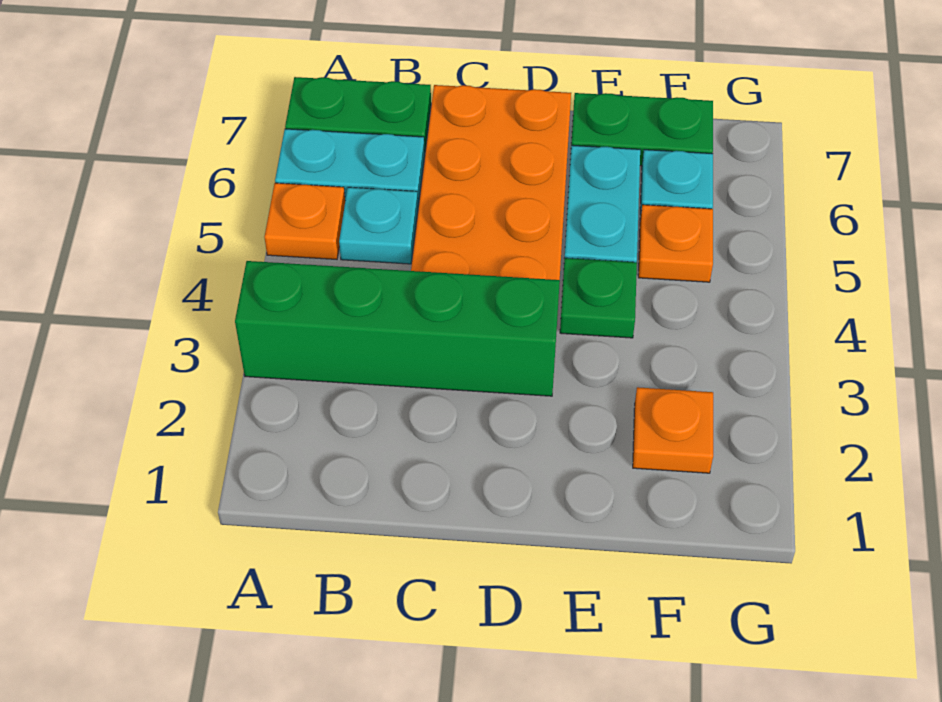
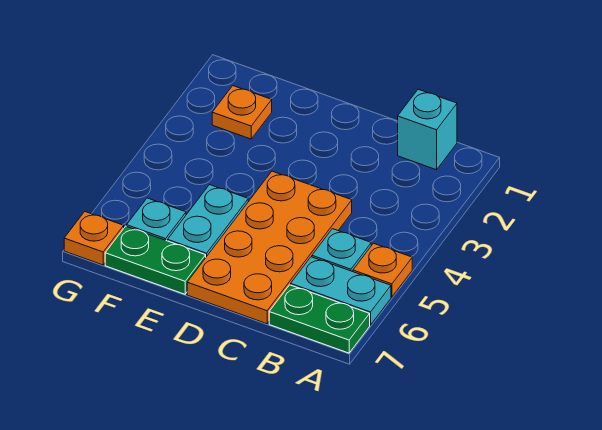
green 1x4 brick [235,261,560,396] -> none
none -> cyan 1x1 brick [398,89,457,170]
green 1x1 plate [560,258,637,338] -> none
orange 1x1 plate [638,205,713,282] -> orange 1x1 plate moved to [64,212,124,265]

